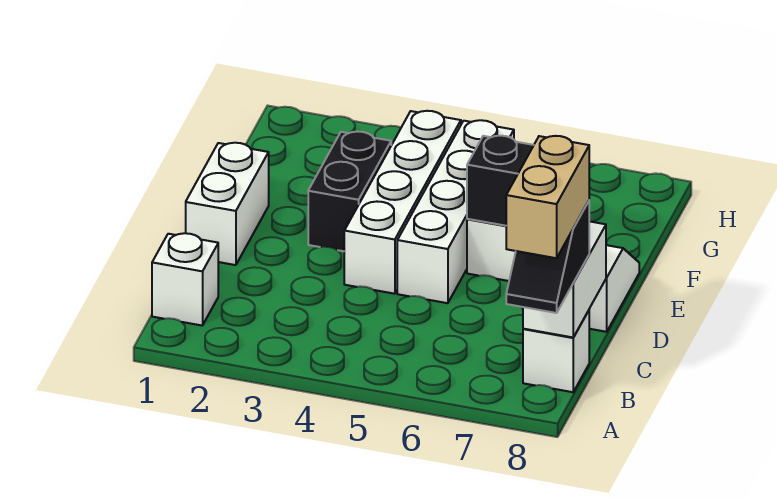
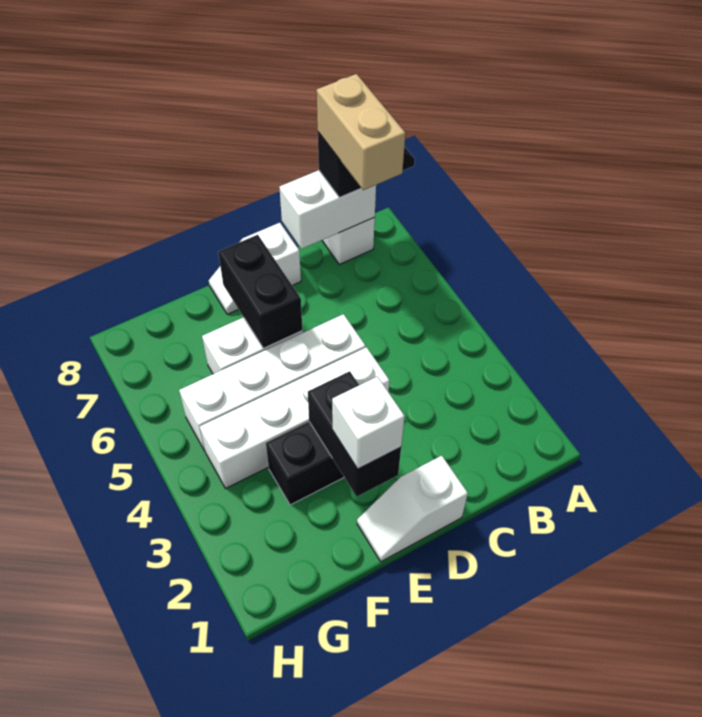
tan 1x2 brick [506,136,589,258] -> tan 1x2 brick turned to [317,74,405,190]
white 1x1 brick [152,233,218,325] -> white 1x1 brick moved to [332,377,405,469]
white 1x2 brick [186,143,269,265] -> white 1x2 slope [357,456,468,562]
none -> black 1x2 brick [308,371,401,497]

